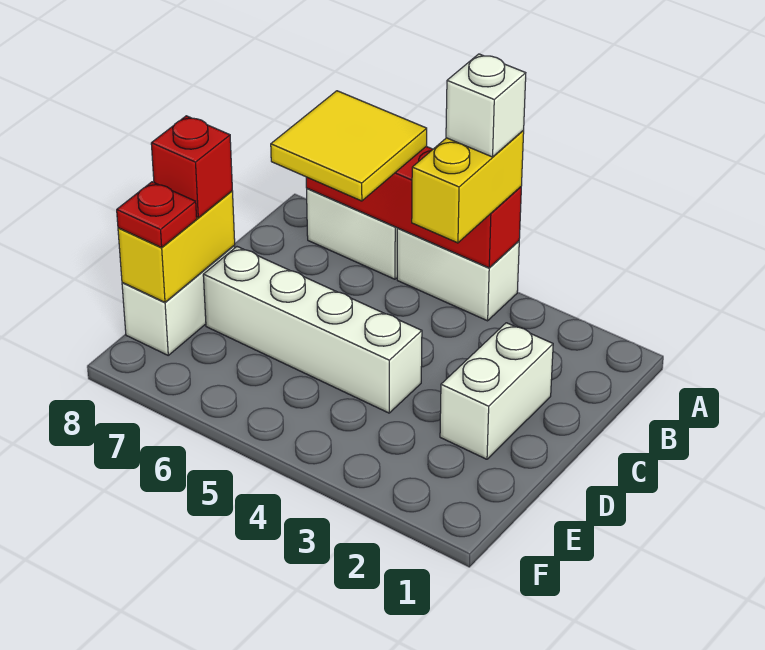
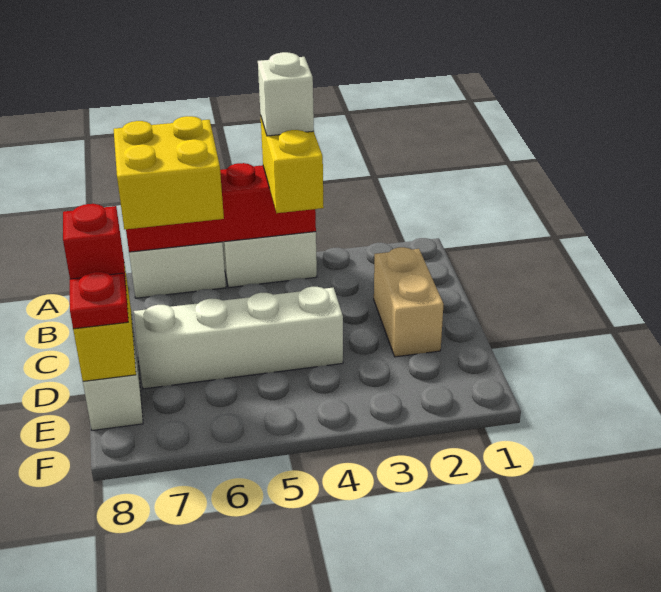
yellow 2x2 tile [271,91,427,201] -> yellow 2x2 brick [114,116,224,229]
white 1x2 brick [440,323,553,459] -> tan 1x2 brick [374,247,444,357]

